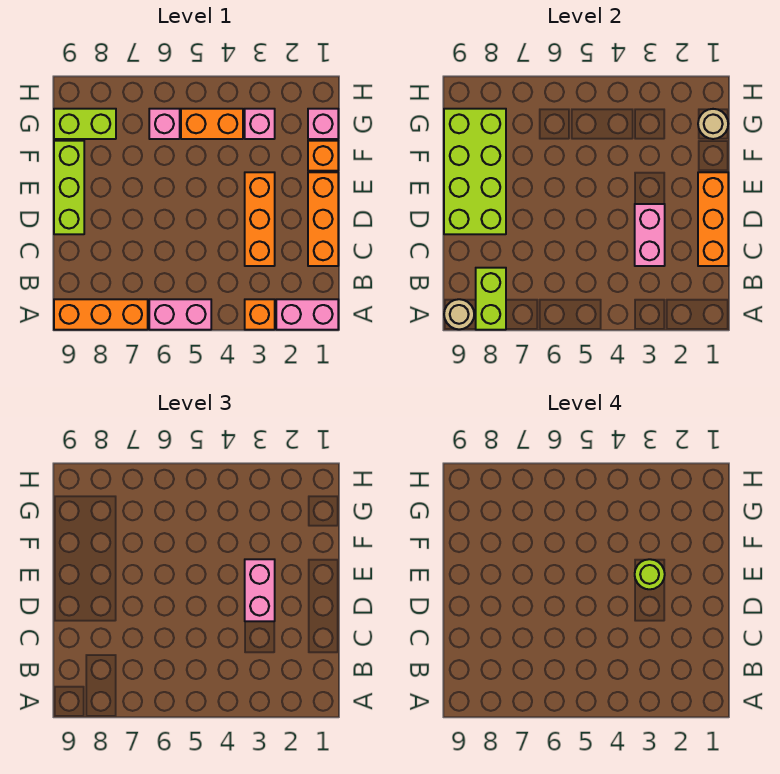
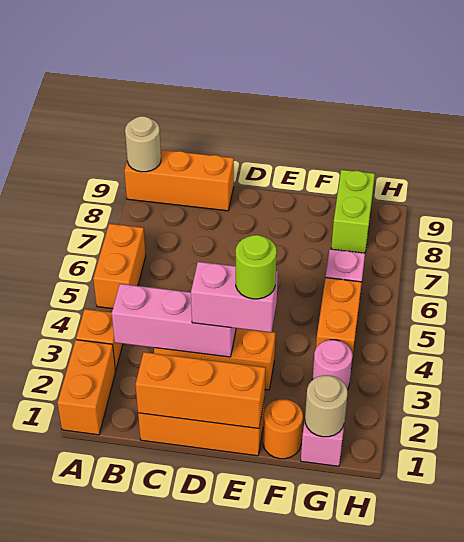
pink 1x2 brick [276,299,338,330] -> orange 1x2 brick [58,340,116,435]
pink 1x2 brick [149,299,211,330] -> orange 1x2 brick [93,224,146,309]
orange 1x3 brick [54,299,148,330] -> orange 1x3 brick turned to [124,150,234,211]
lime 1x2 brick [476,268,506,330] -> none
pink 1x2 brick [635,204,665,266] -> pink 1x3 brick [112,284,236,357]
lime 2x4 brick [444,109,506,234] -> none
lime 1x3 brick [54,141,84,234] -> none
orange 1x1 brick [308,141,338,171] -> orange 1x1 round brick [263,399,303,459]
pink 1x1 brick [245,109,275,139] -> pink 1x1 round brick [312,340,352,390]

